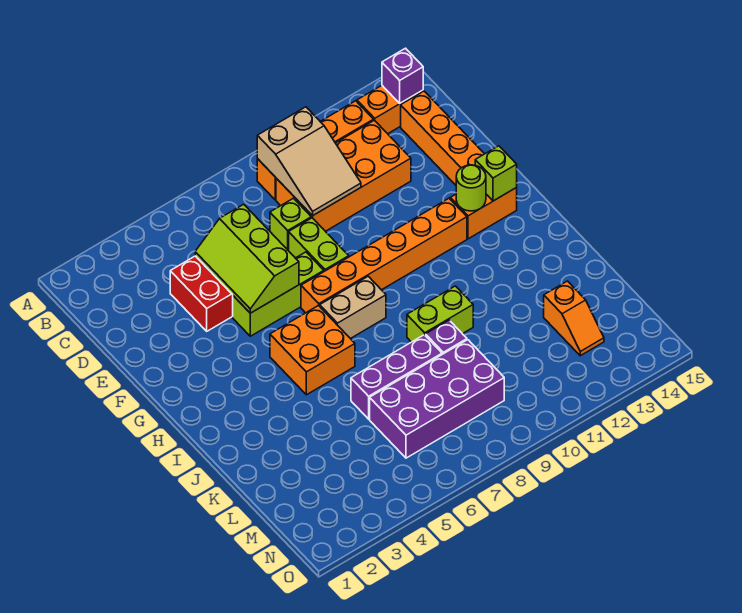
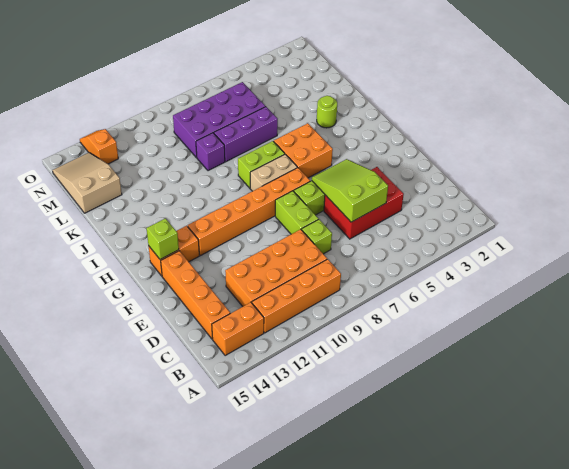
tan 2x3 slope [257,107,361,216] -> tan 2x3 slope moved to [53,153,122,213]
purple 1x1 brick [382,48,423,104] -> none
lime 2x3 slope [195,204,299,313] -> lime 2x3 slope turned to [312,159,388,222]
lime 1x1 round brick [456,165,486,211] -> lime 1x1 round brick moved to [317,96,337,128]
lime 1x2 brick [407,286,473,342] -> lime 1x2 brick moved to [238,141,285,188]
orange 1x2 slope [544,281,604,356] -> orange 1x2 slope moved to [80,129,118,164]

